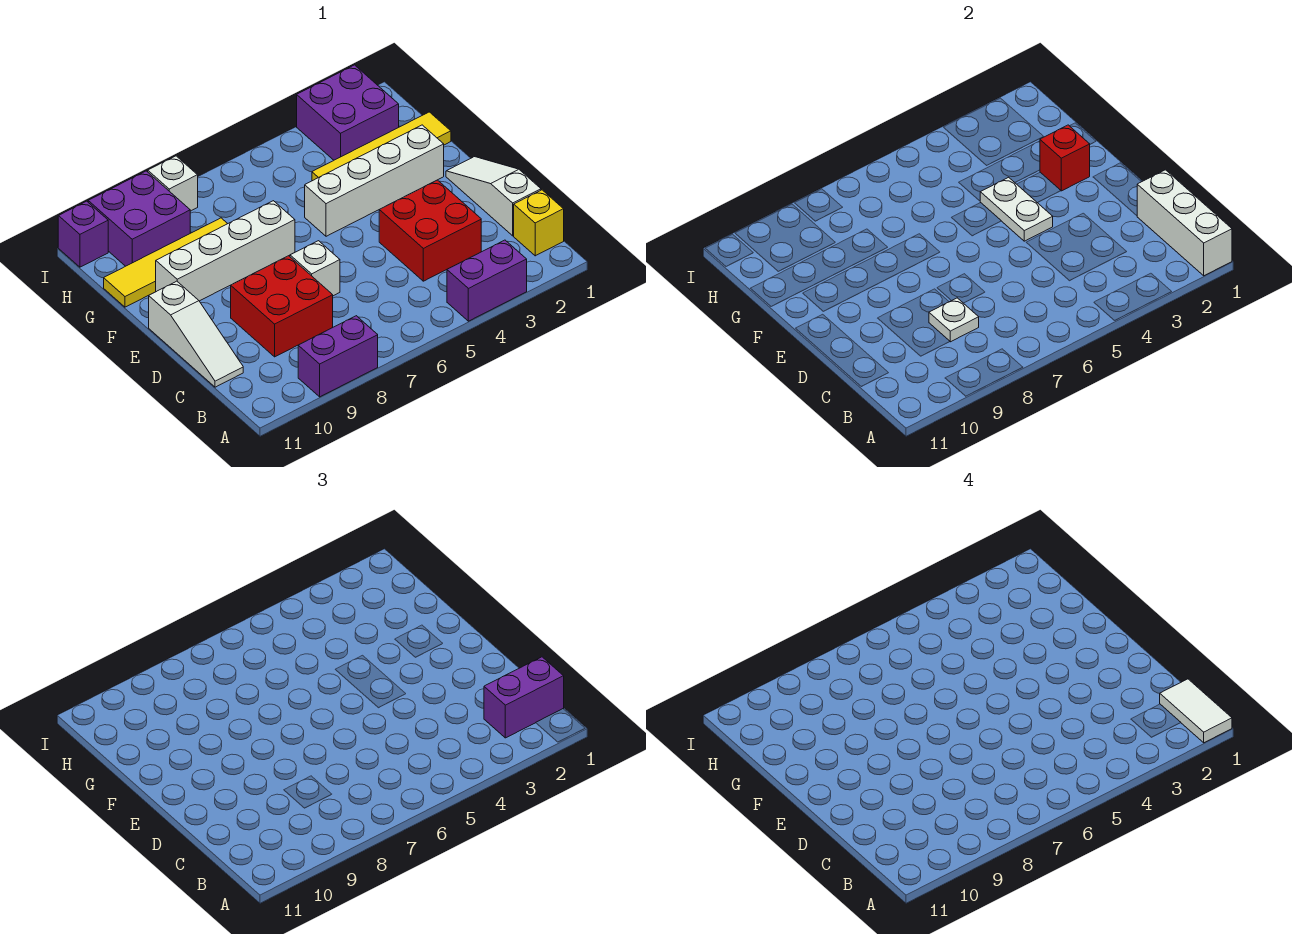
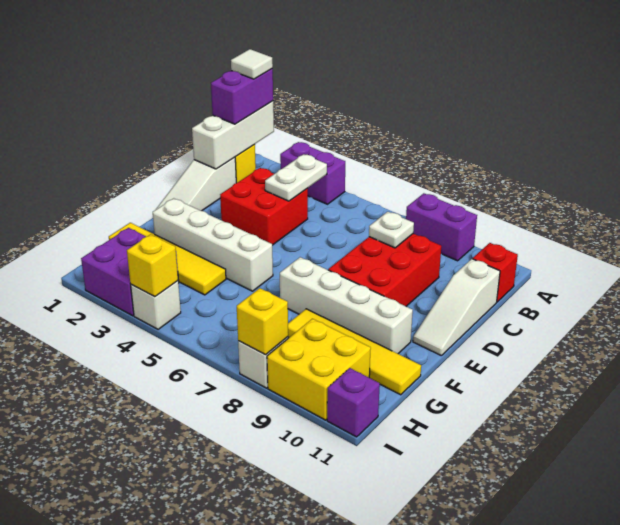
white 1x2 tile [1160,679,1232,743] -> white 1x1 tile [231,49,273,79]
purple 1x2 brick [484,657,564,738] -> purple 1x2 brick turned to [211,69,273,124]
red 2x2 brick [231,256,333,357] -> red 2x3 brick [328,234,441,306]
white 1x3 slope [149,281,243,387] -> white 1x3 slope turned to [413,259,500,356]
white 1x1 brick [290,241,340,296] -> white 1x1 brick moved to [131,281,181,329]
white 1x2 plate [980,177,1053,241] -> white 1x2 plate moved to [265,154,327,201]
red 1x1 brick [1040,125,1090,191] -> red 1x1 brick moved to [473,243,518,302]
purple 2x2 brick [88,171,190,266] -> yellow 2x2 brick [267,319,371,420]
none -> yellow 1x1 brick [127,234,178,297]
none -> yellow 1x1 brick [237,288,288,355]

